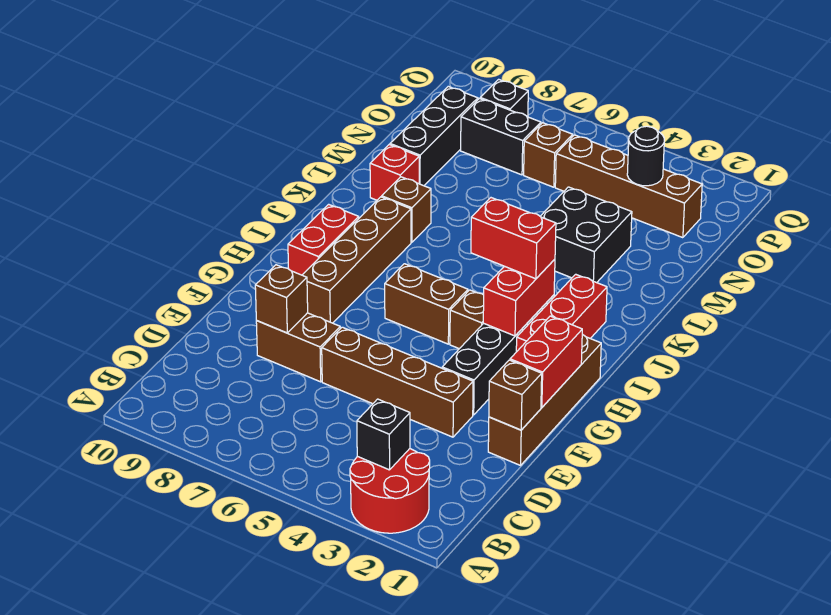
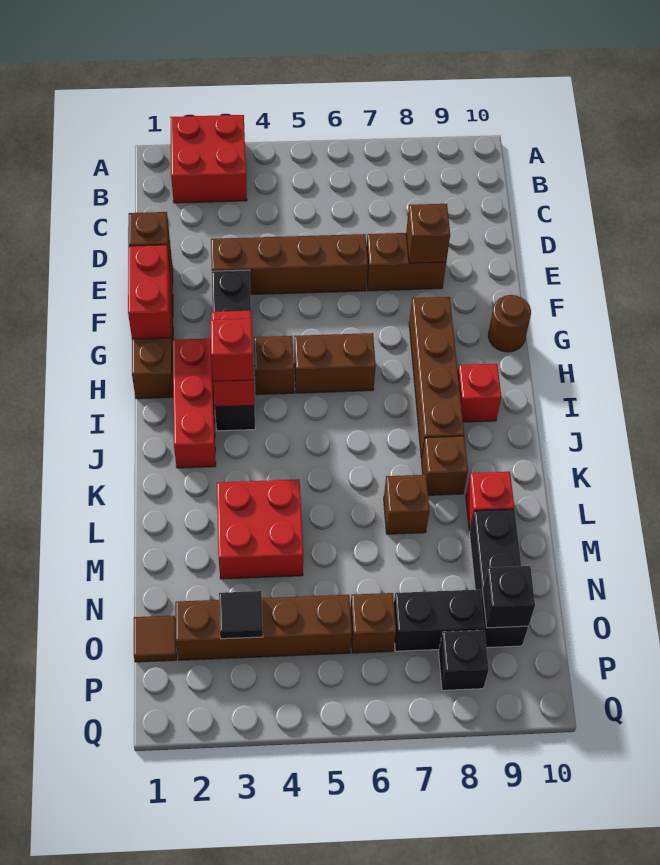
red 2x2 round brick [350,449,430,533] -> red 2x2 brick [170,115,247,203]
black 1x1 brick [357,399,410,470] -> black 1x1 brick moved to [483,566,535,628]
none -> brown 1x1 round brick [488,295,531,352]
red 1x2 brick [288,204,359,275] -> red 1x1 brick [458,364,501,422]
red 1x2 brick [471,198,556,279] -> red 1x1 brick [210,318,254,381]
black 2x2 brick [540,187,632,283] -> red 2x2 brick [217,479,303,579]
none -> brown 1x1 brick [384,475,429,534]
none -> brown 1x1 tile [134,615,177,662]
black 1x1 round brick [627,126,664,186] -> black 1x1 tile [219,591,263,639]

